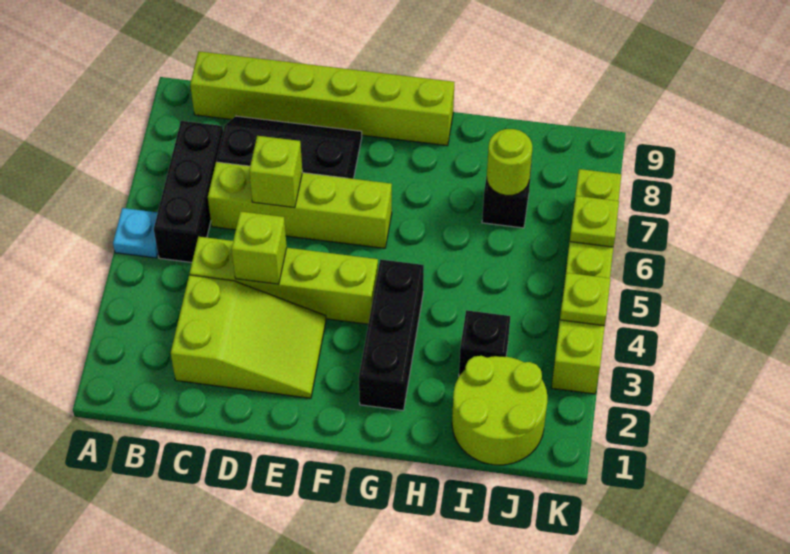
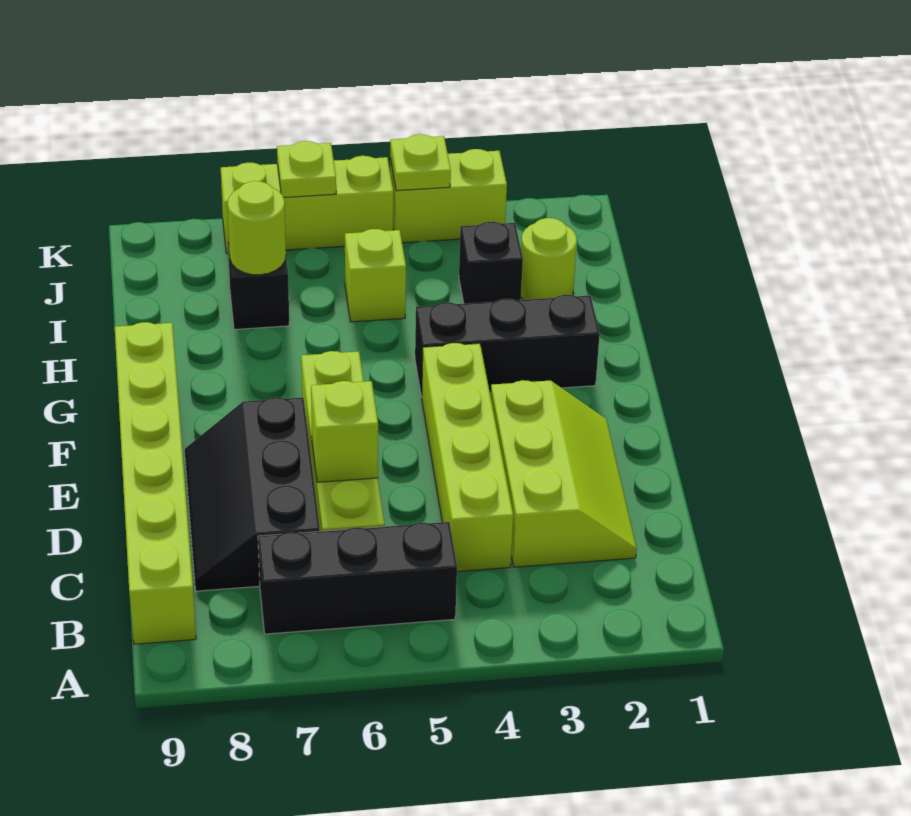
cyan 1x1 plate [113,208,158,258] -> none
lime 2x3 slope [171,275,326,398] -> lime 2x3 slope turned to [491,380,637,567]
lime 1x1 brick [232,211,287,284] -> lime 1x1 brick moved to [345,229,406,322]
lime 2x2 round brick [452,356,547,465] -> lime 1x1 round brick [521,218,577,300]

